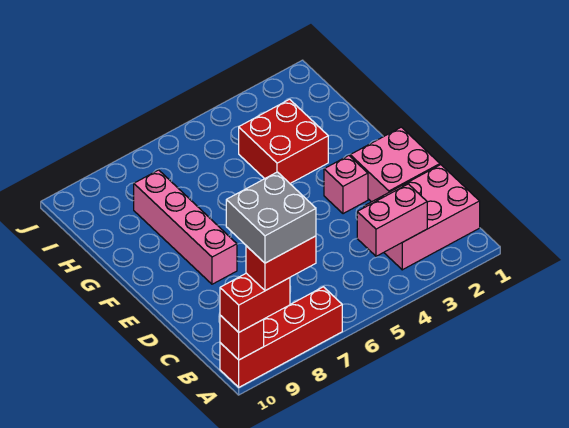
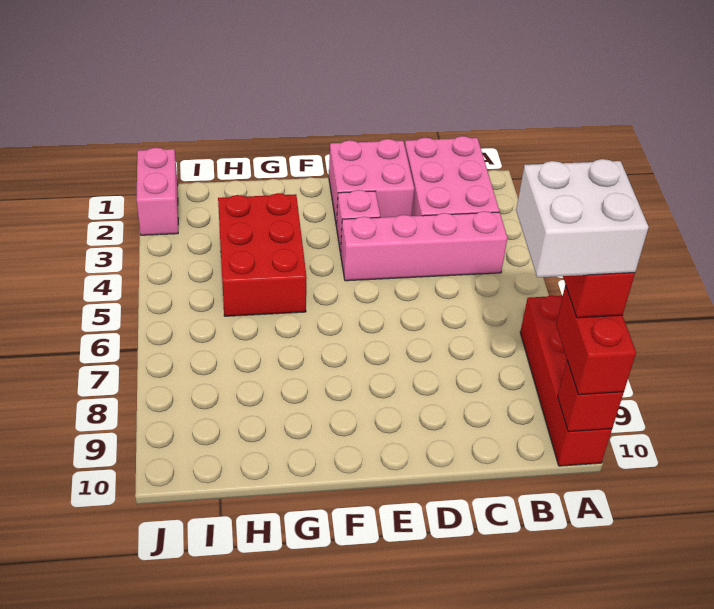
grey 2x2 brick [226,172,316,263] -> white 2x2 brick [516,159,649,277]
pink 1x2 brick [357,184,427,256] -> pink 1x2 brick moved to [136,148,178,235]
pink 1x4 brick [134,170,237,284] -> pink 1x4 brick moved to [340,211,507,281]
red 2x2 brick [239,99,328,183] -> red 2x3 brick [218,193,307,316]

